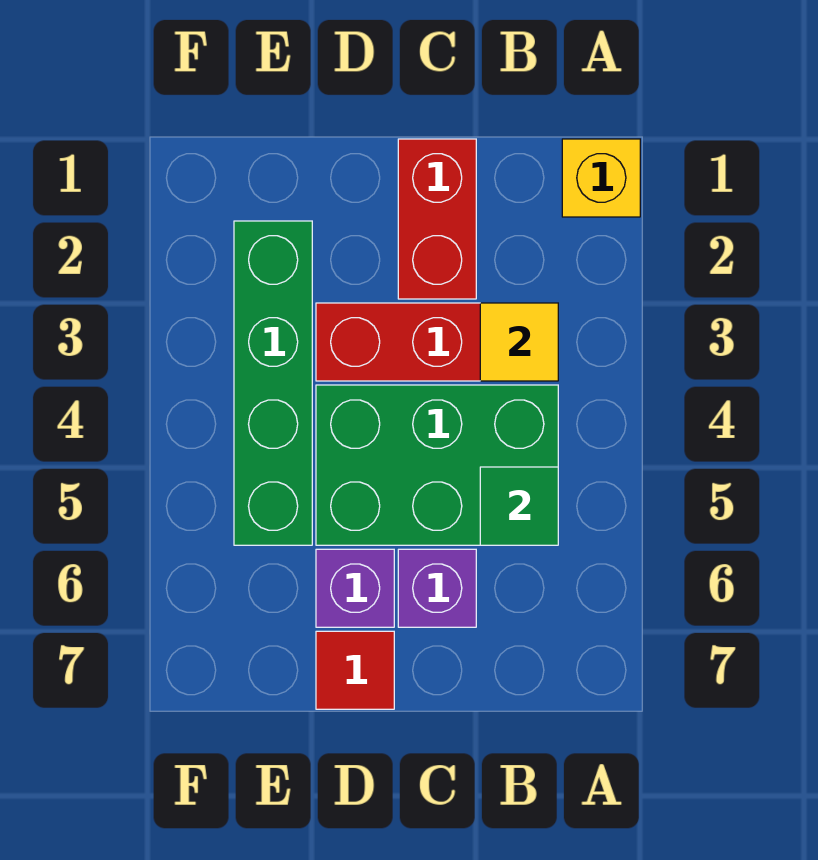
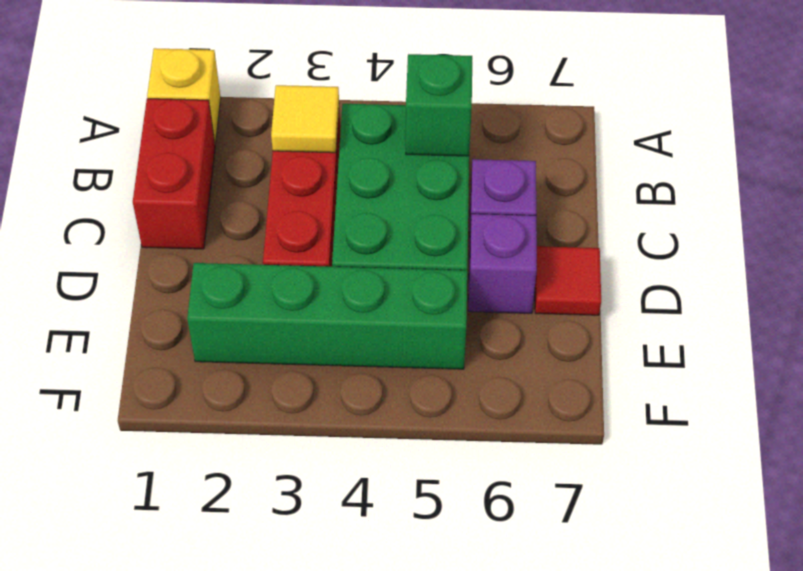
green 1x1 tile [480,467,558,545] -> green 1x1 brick [406,54,472,156]
red 1x2 brick [398,139,476,299] -> red 1x2 brick turned to [133,99,215,249]

